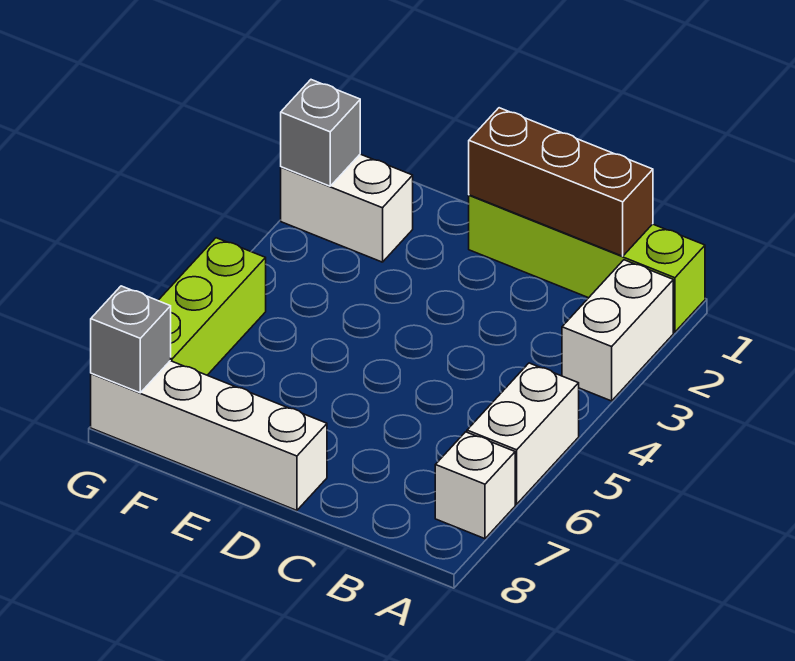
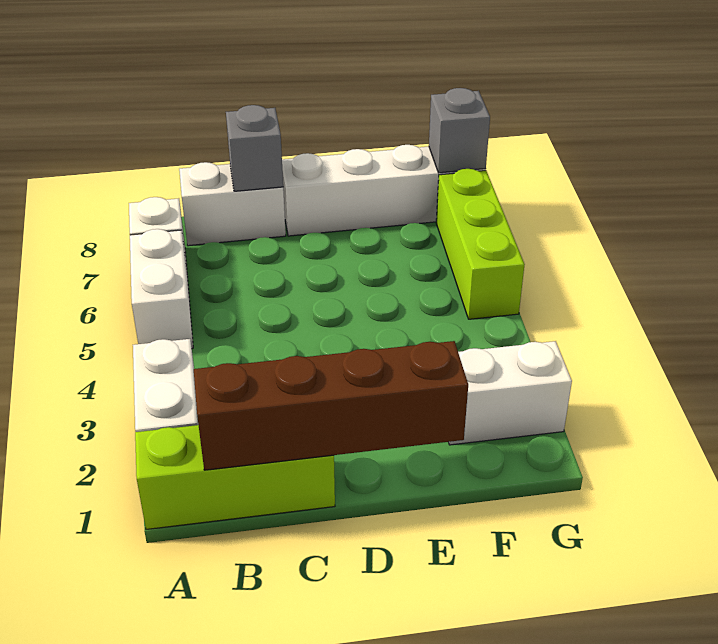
lime 1x4 brick [469,195,705,332] -> lime 1x3 brick [135,425,335,529]
brown 1x3 brick [469,108,653,256] -> brown 1x4 brick [194,341,468,470]
none -> white 1x2 brick [179,162,286,246]
grey 1x1 brick [281,80,360,186] -> grey 1x1 brick moved to [226,105,283,191]

